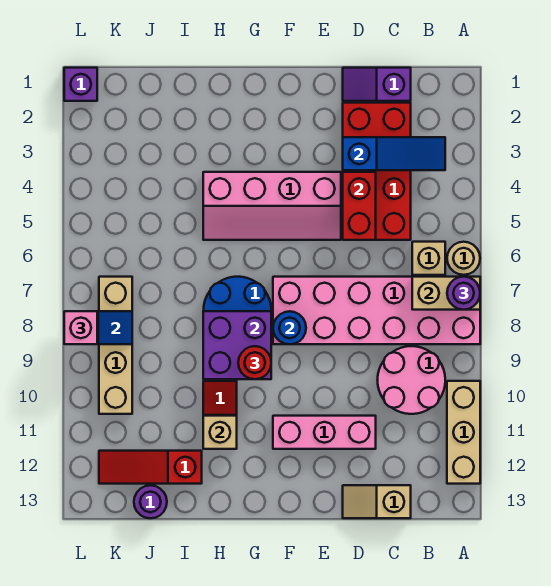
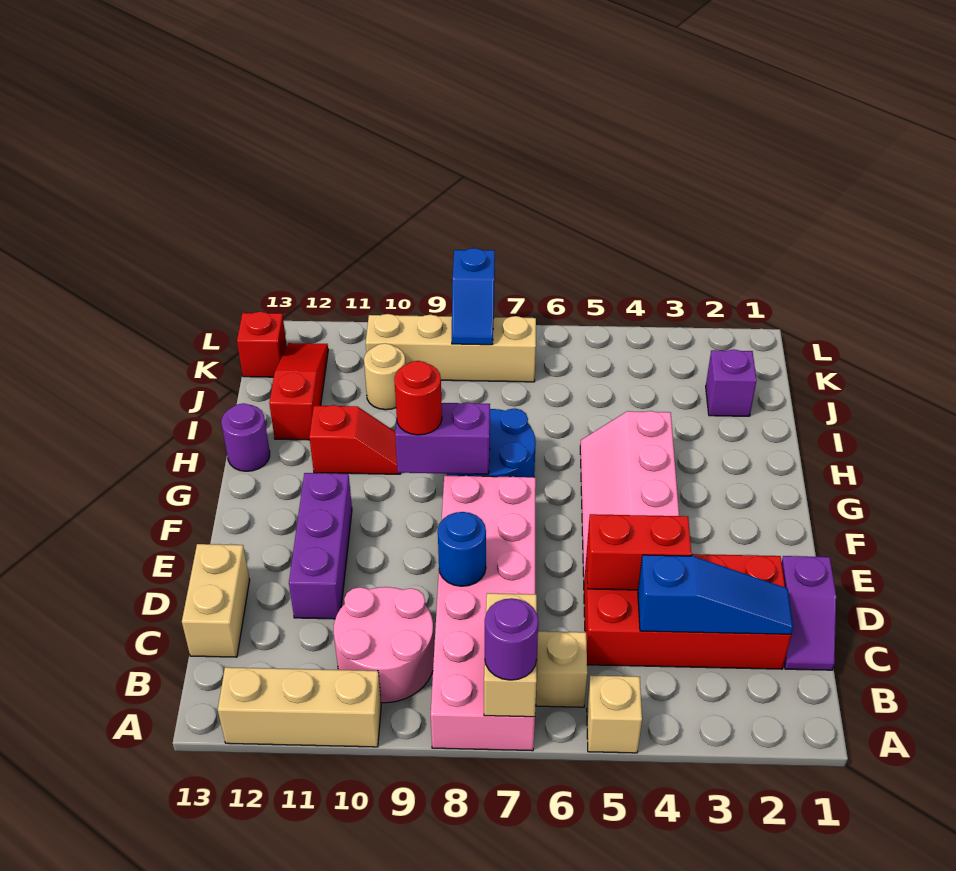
tan 1x1 round brick [447,242,480,275] -> tan 1x1 round brick moved to [364,343,405,410]
blue 1x3 slope [343,137,445,170] -> blue 1x3 slope turned to [638,555,793,634]
purple 1x2 slope [343,68,411,101] -> purple 1x2 slope turned to [782,556,836,670]
tan 1x2 slope [343,485,411,518] -> tan 1x2 brick [182,544,250,657]
pink 1x3 brick [273,416,376,449] -> purple 1x3 brick [289,473,352,619]
blue 1x1 round brick [273,311,306,344] -> blue 1x1 round brick moved to [438,512,486,586]
purple 2x2 brick [203,311,271,379] -> purple 1x2 brick [395,402,490,474]
tan 1x1 brick [203,416,237,449] -> tan 1x1 brick moved to [587,675,642,753]
purple 1x1 round brick [134,485,167,518] -> purple 1x1 round brick moved to [221,403,270,471]
none -> red 1x1 brick [237,312,287,377]
purple 1x1 brick [64,68,97,101] -> purple 1x1 brick moved to [706,349,756,416]
pink 1x1 brick [64,311,97,344] -> none

